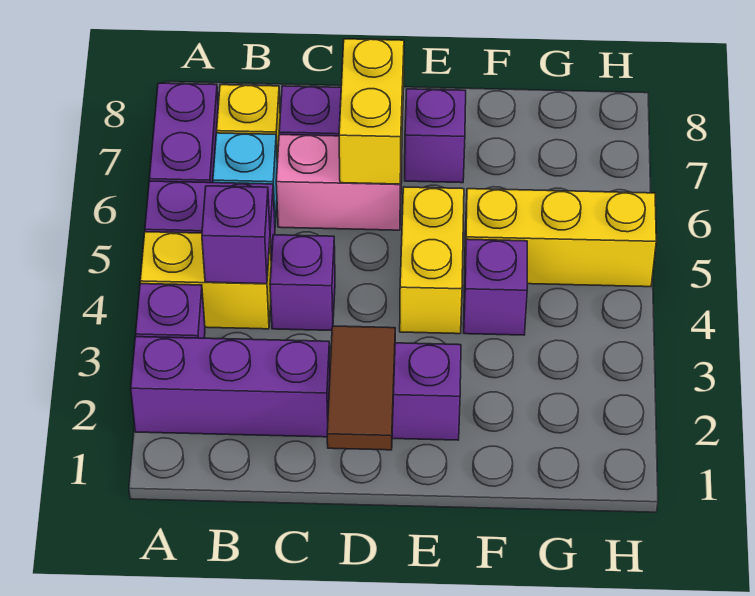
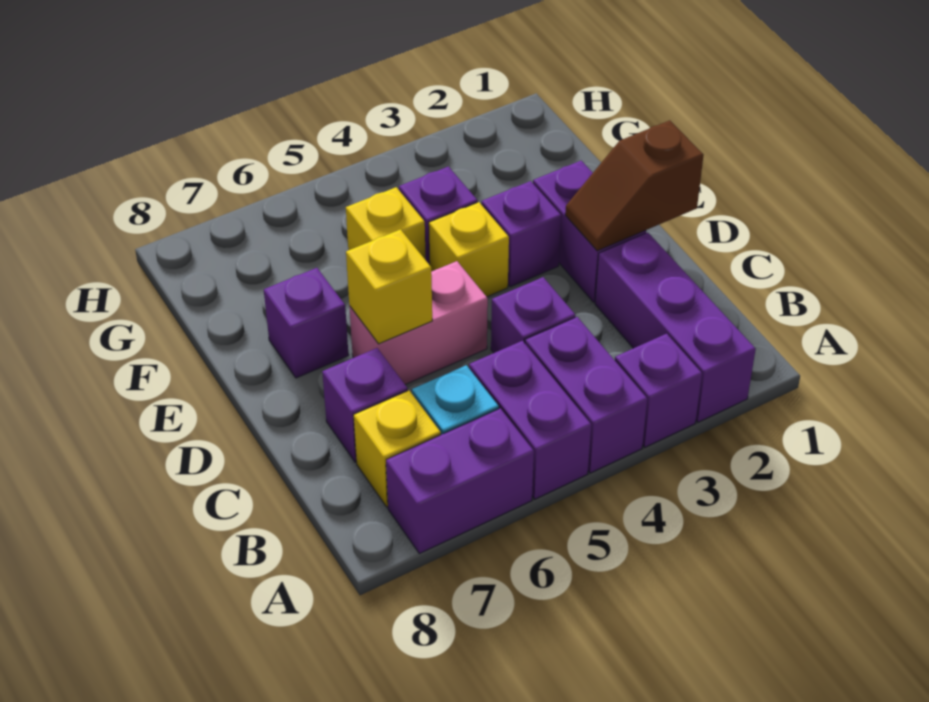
yellow 1x2 brick [140,232,271,329] -> purple 1x2 brick [525,317,647,473]
purple 1x1 brick [202,186,270,284] -> purple 1x1 brick moved to [481,181,561,287]
pink 1x2 brick [276,135,402,230] -> pink 1x2 brick turned to [349,261,488,384]
brown 1x2 tile [327,326,395,450] -> brown 1x2 slope [565,120,703,251]
yellow 1x2 brick [339,39,404,184] -> yellow 1x1 brick [346,229,432,344]
yellow 1x2 brick [400,187,464,334] -> yellow 1x1 brick [429,202,509,297]
yellow 1x3 brick [465,189,656,287] -> yellow 1x1 brick [346,187,426,260]

